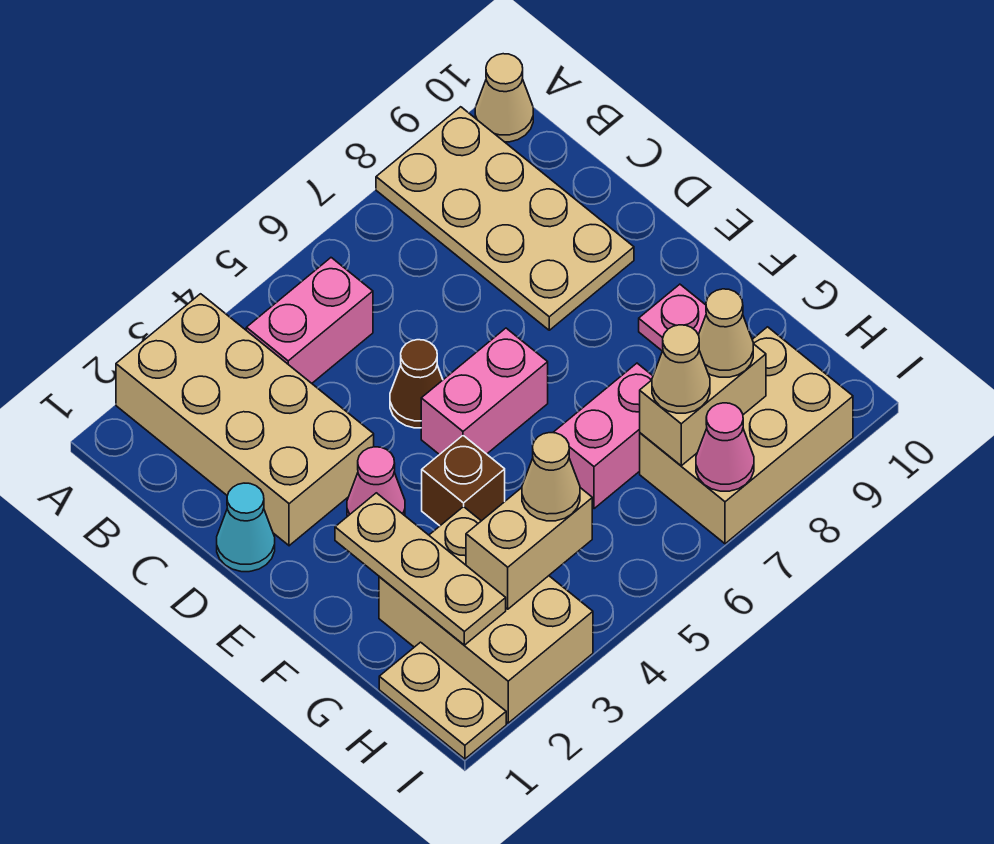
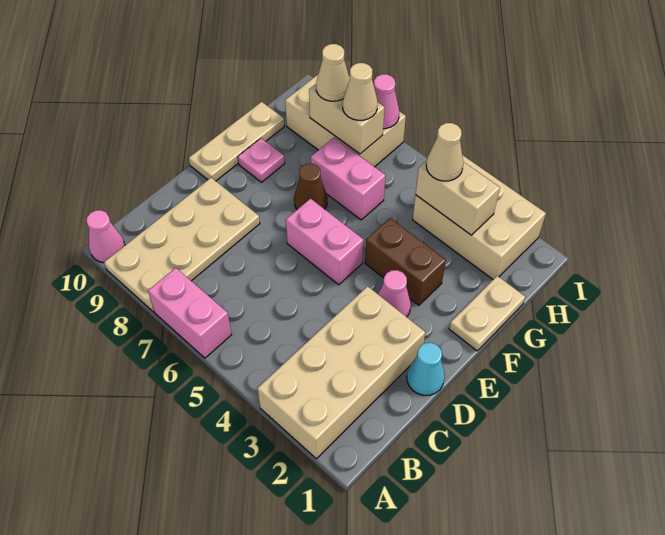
tan 1x1 cone [475,54,533,142] -> pink 1x1 cone [86,210,125,263]
pink 1x2 brick [246,258,373,383] -> pink 1x2 brick moved to [148,268,232,358]
brown 1x1 cone [390,340,443,428] -> brown 1x1 cone moved to [294,164,327,209]
tan 1x3 plate [335,493,506,645] -> tan 1x3 plate moved to [189,102,284,181]
brown 1x1 brick [422,435,505,526] -> brown 1x2 brick [365,218,446,305]
tan 2x3 brick [379,507,593,723] -> tan 2x3 brick turned to [413,155,546,279]
tan 1x2 plate [379,642,506,759] -> tan 1x2 plate moved to [449,276,525,351]

